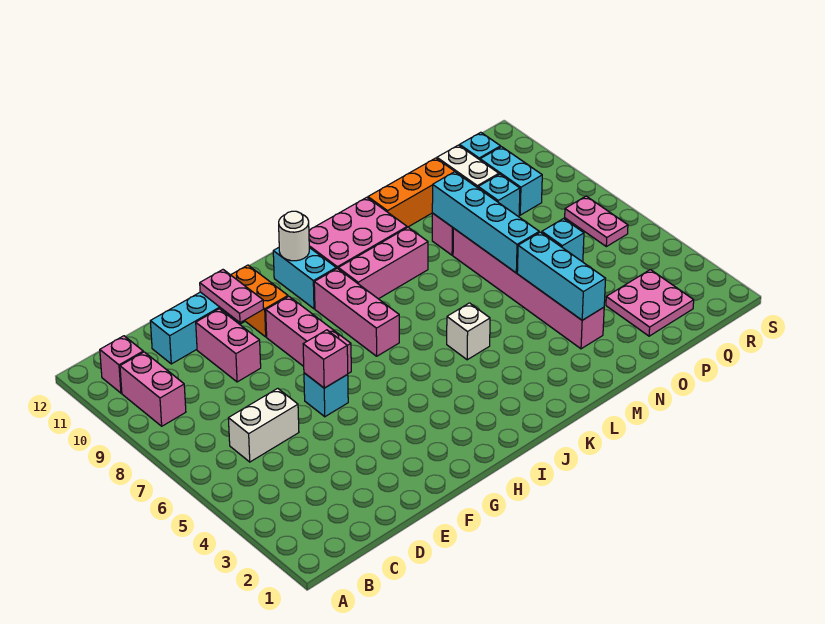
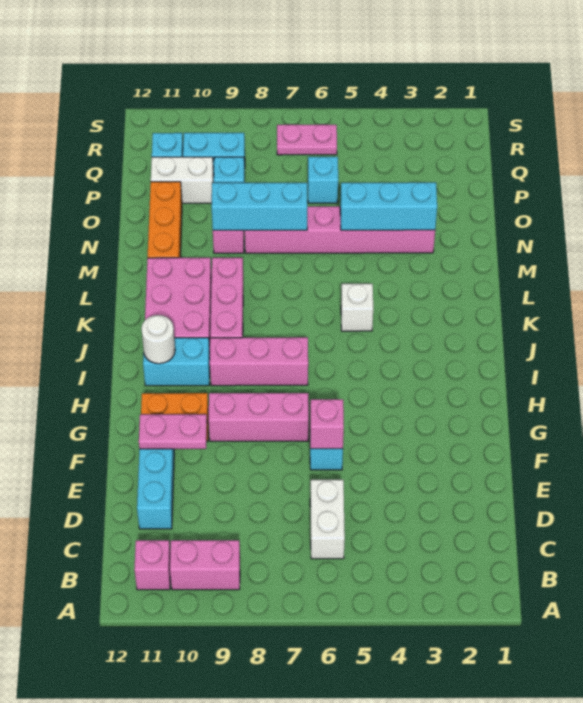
pink 1x2 brick [196,309,261,382] -> none
cyan 1x4 brick [432,172,539,273] -> cyan 1x3 brick [212,183,307,230]
pink 2x2 plate [606,270,694,336] -> none

